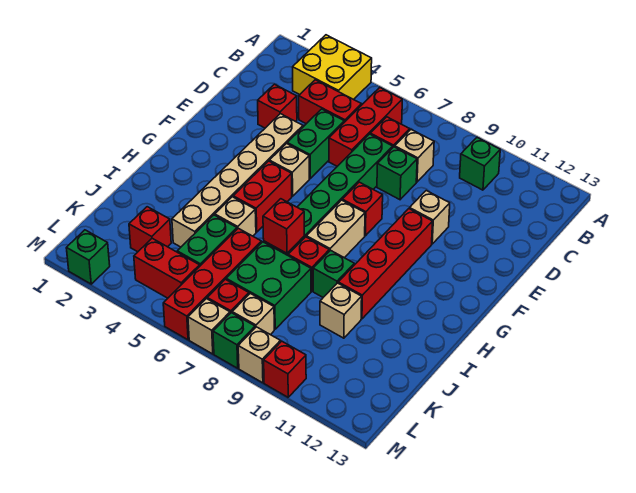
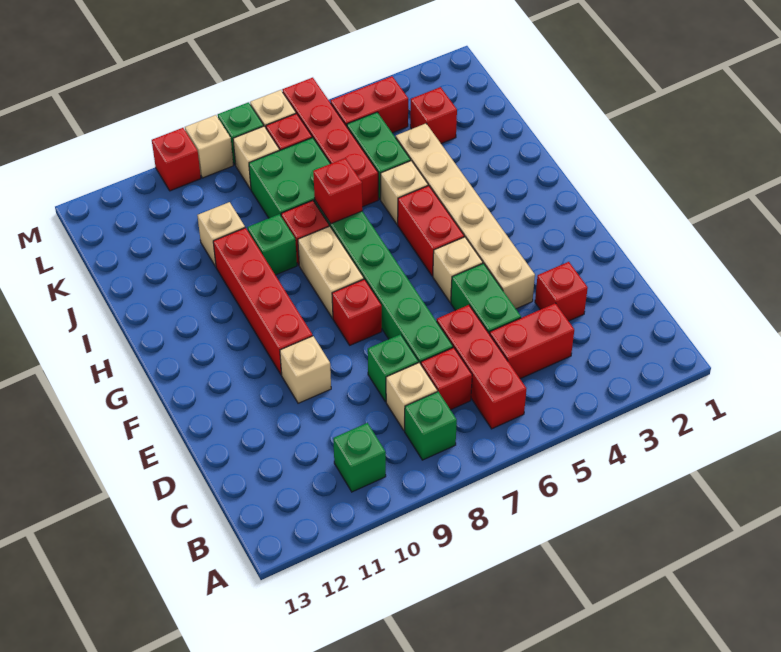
yellow 2x2 brick [293,35,372,100] -> none
green 1x1 brick [66,230,110,284] -> green 1x1 brick moved to [405,392,457,460]

